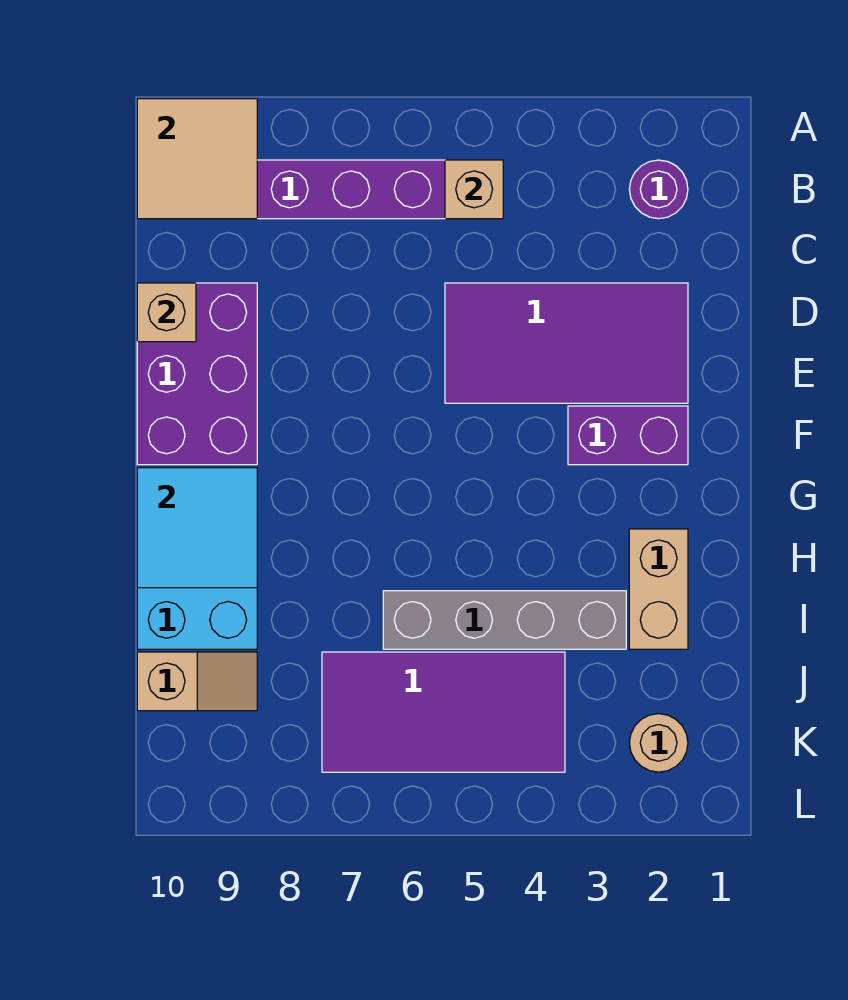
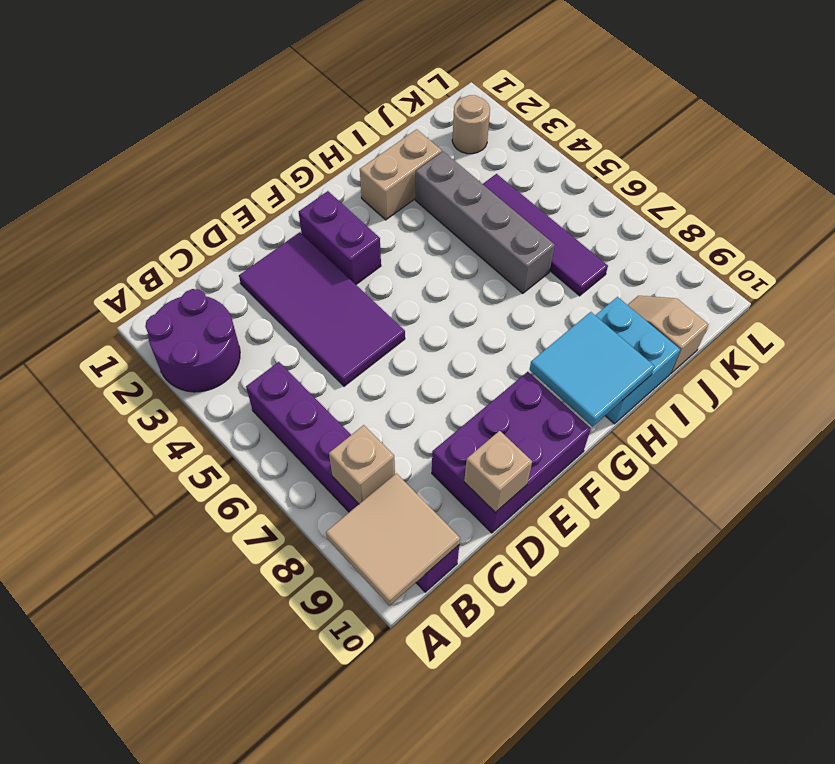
purple 1x1 round brick [629,160,688,219] -> purple 2x2 round brick [145,289,240,392]
tan 1x1 brick [445,160,503,219] -> tan 1x1 brick moved to [329,425,395,504]
purple 2x4 tile [322,652,565,772] -> purple 1x4 tile [483,174,608,296]

